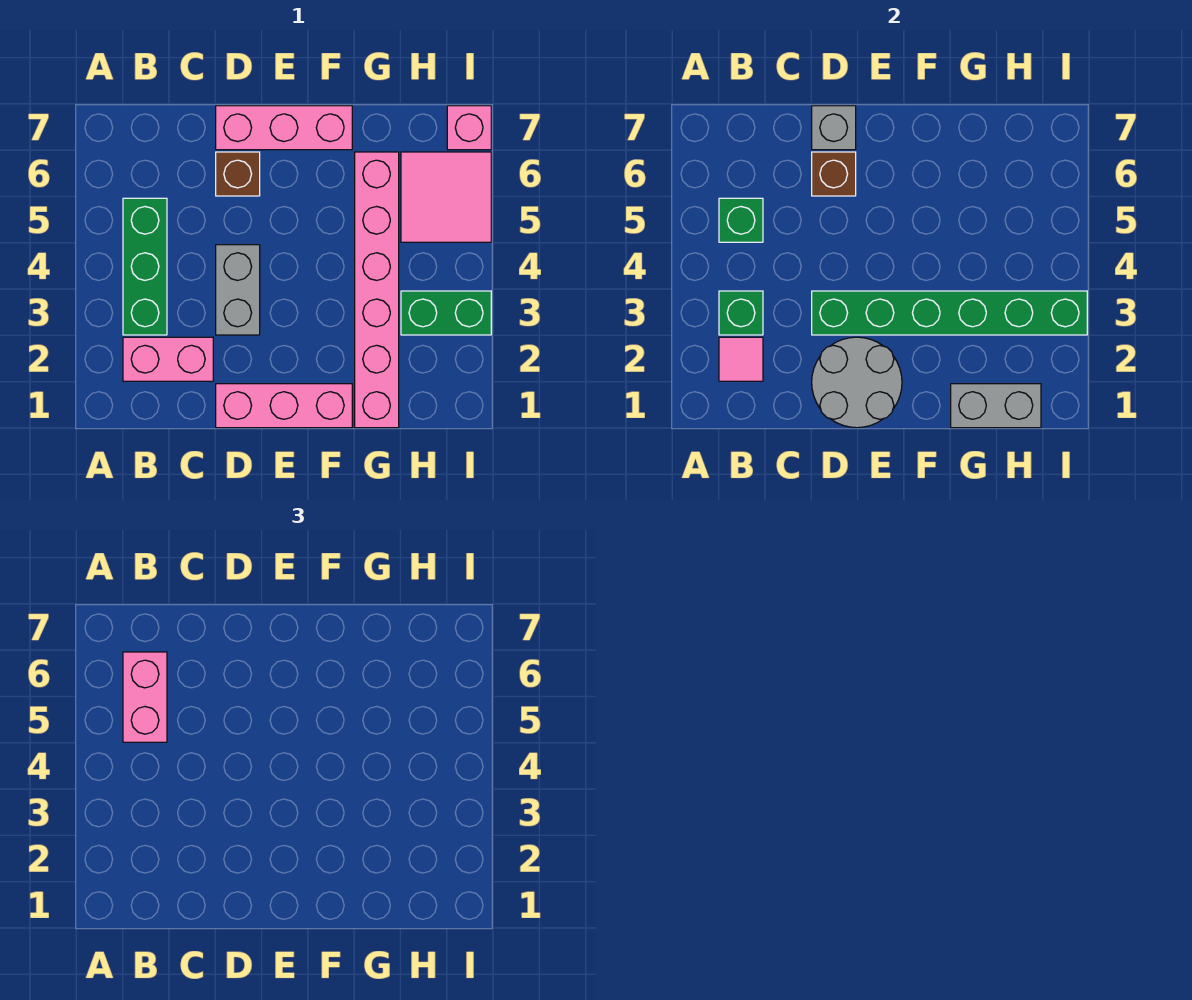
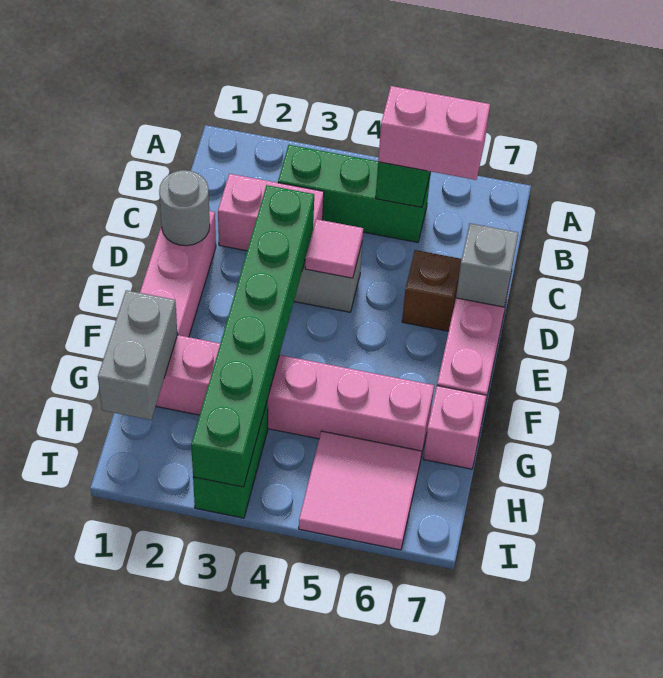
pink 1x2 brick [123,337,213,381] -> pink 1x2 brick turned to [218,174,324,251]
pink 1x1 tile [719,337,763,381] -> pink 1x1 tile moved to [305,219,363,278]
green 1x1 brick [719,291,763,335] -> none
grey 2x2 round brick [812,337,902,428] -> grey 1x1 round brick [159,170,210,246]
brown 1x1 brick [812,152,856,196] -> none
pink 1x1 brick [447,106,491,150] -> pink 1x1 brick moved to [424,386,486,469]

